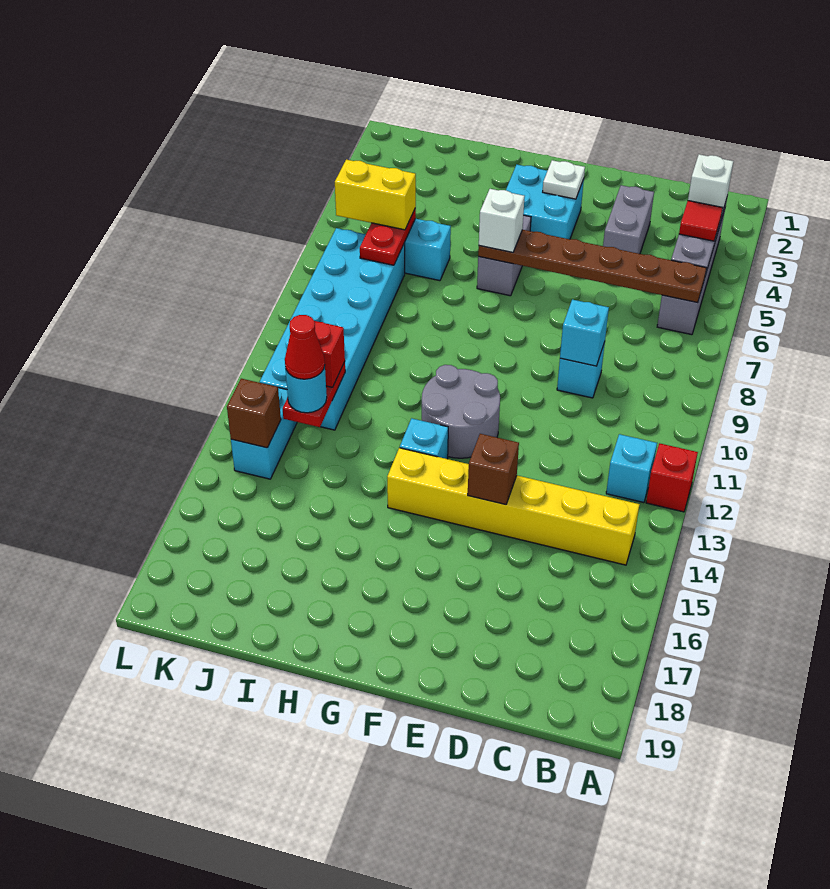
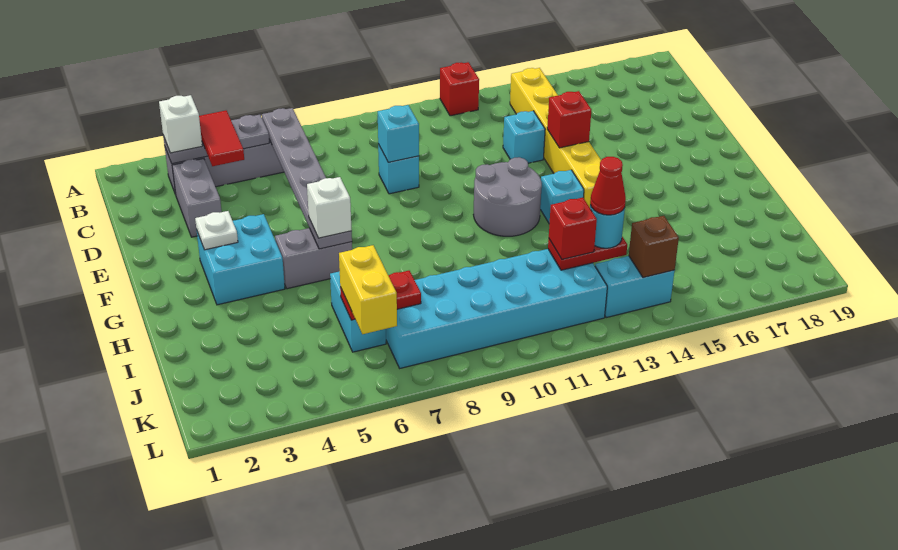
red 1x1 tile [679,201,723,241] -> red 1x2 tile [199,111,244,166]
brown 1x6 plate [478,230,706,303] -> grey 1x6 plate [262,108,352,249]
cyan 1x1 brick [606,434,657,503] -> cyan 1x1 brick moved to [503,111,545,163]
grey 1x2 brick [603,185,654,254] -> grey 1x2 brick turned to [172,159,222,237]
brown 1x1 brick [468,434,519,505] -> red 1x1 brick [547,91,592,148]

